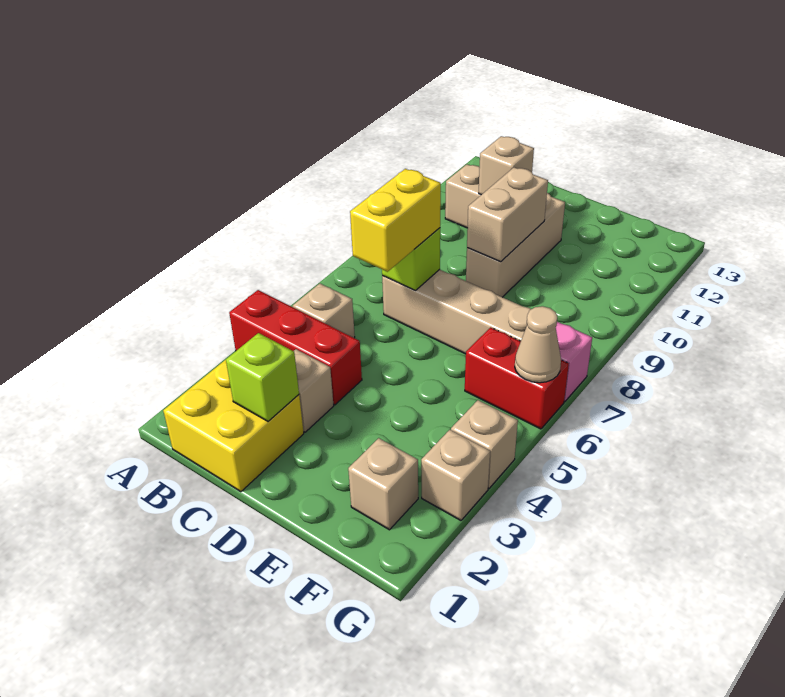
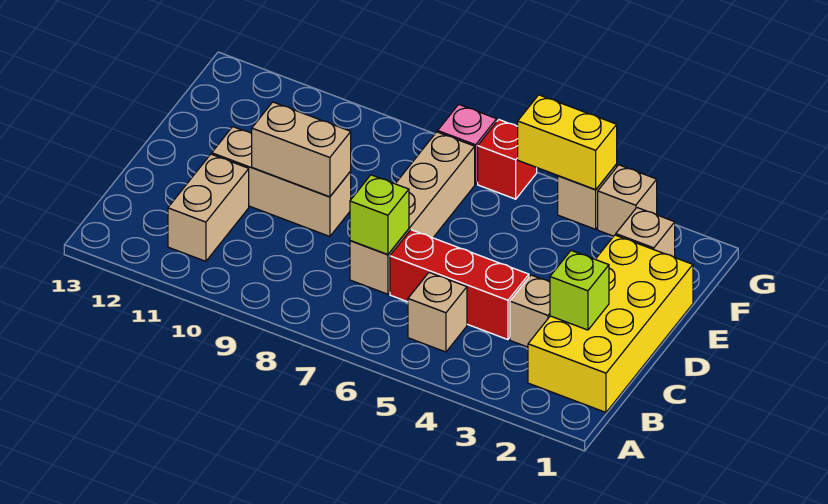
red 1x3 brick [229,290,362,405] -> red 1x3 brick turned to [390,230,529,340]
yellow 2x2 brick [163,360,304,492] -> yellow 2x4 brick [528,235,693,412]
yellow 1x2 brick [350,169,441,272] -> yellow 1x2 brick moved to [518,95,617,190]
tan 1x1 brick [479,136,534,195] -> none
red 1x2 brick [465,327,569,429] -> red 1x1 brick [478,120,537,199]
tan 1x1 cone [515,306,561,383] -> none

